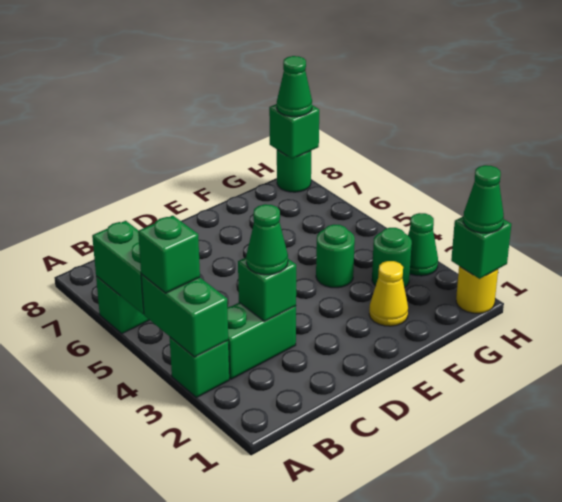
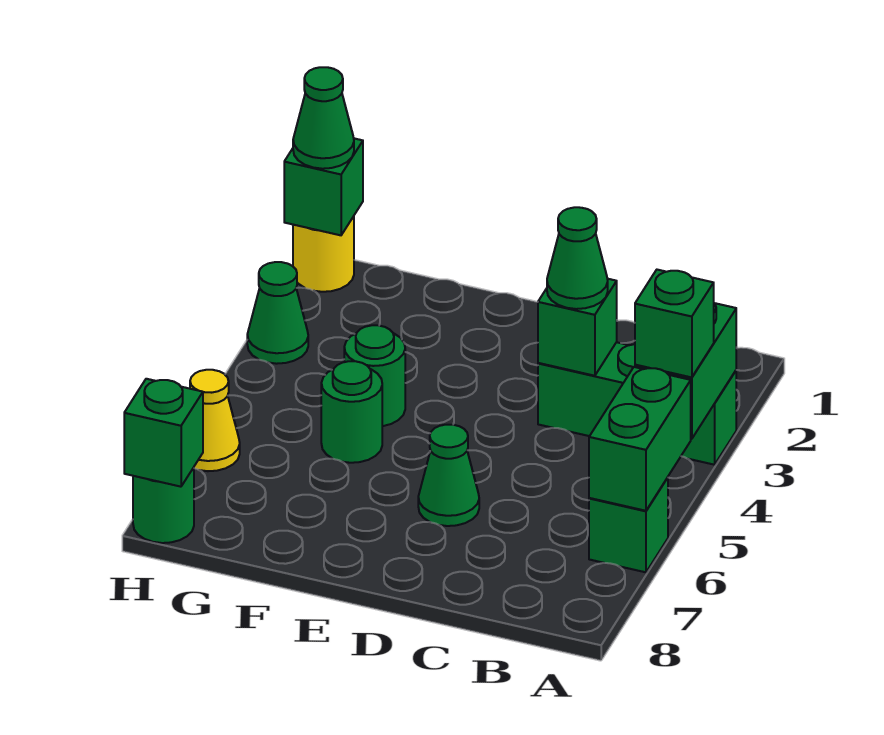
yellow 1x1 cone [369,261,408,326] -> yellow 1x1 cone moved to [190,370,240,471]
green 1x1 round brick [372,228,412,288] -> green 1x1 round brick moved to [321,361,382,463]
green 1x1 cone [277,56,312,117] -> green 1x1 cone moved to [418,425,479,526]

